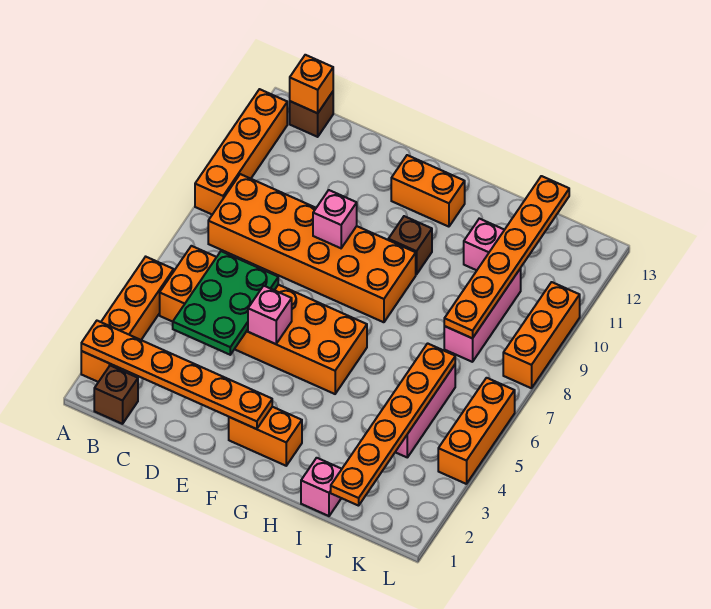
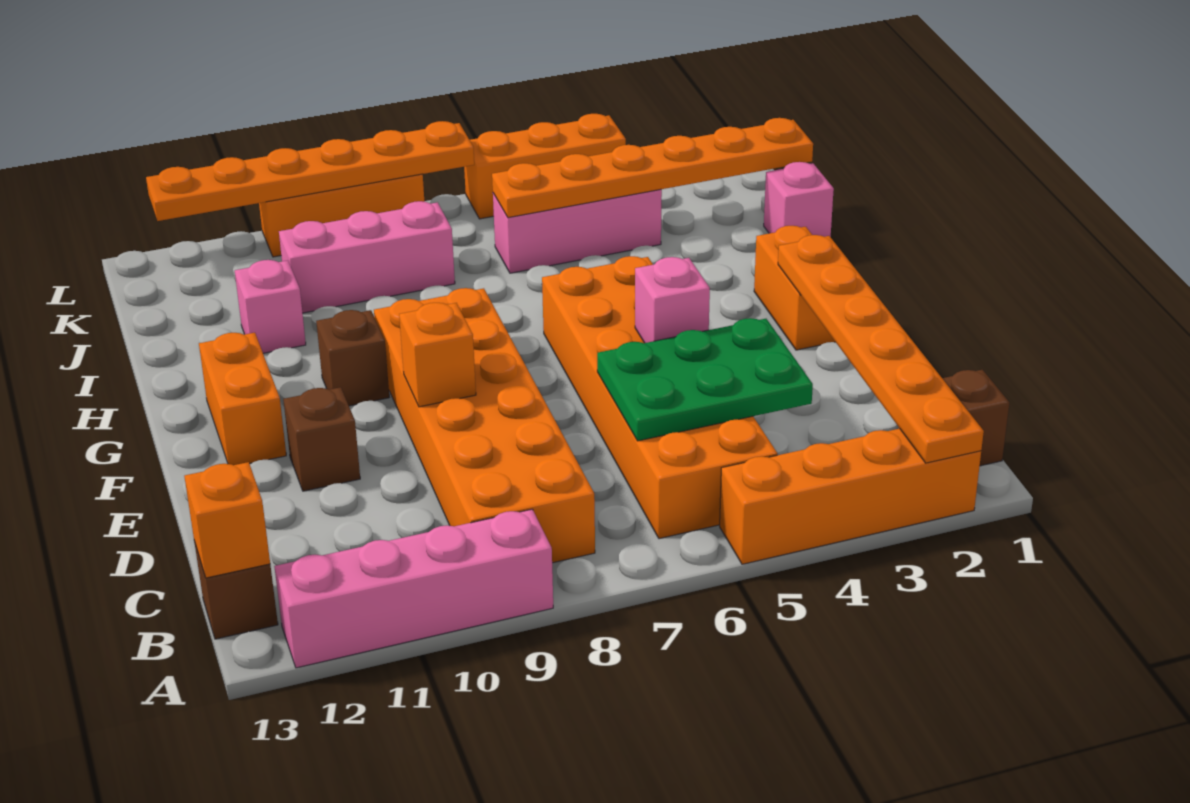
orange 1x4 brick [195,89,287,215] -> pink 1x4 brick [274,509,553,668]
pink 1x1 brick [313,190,357,248] -> orange 1x1 brick [399,303,476,407]
none -> brown 1x1 brick [283,387,360,491]
orange 1x6 plate [444,176,569,338] -> orange 1x6 plate moved to [146,121,474,221]

